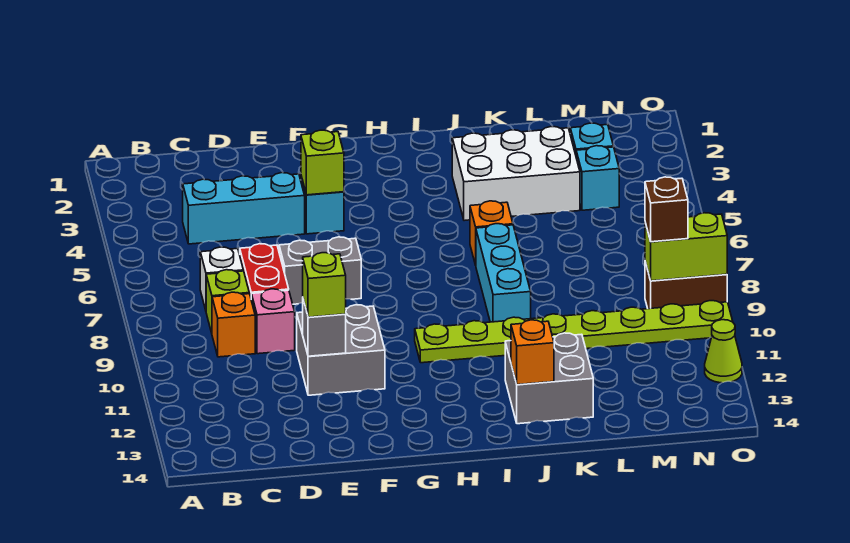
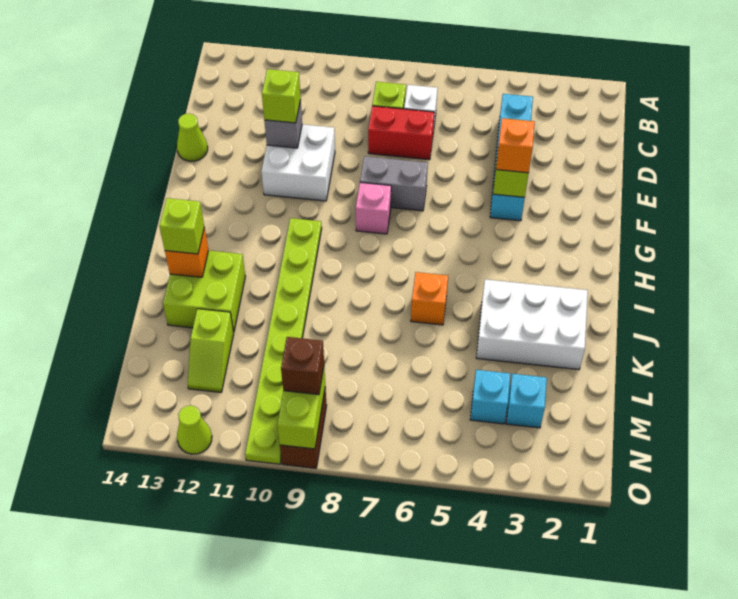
orange 1x1 brick [212,292,255,357] -> orange 1x1 brick moved to [496,118,535,173]
pink 1x1 brick [251,289,295,354] -> pink 1x1 brick moved to [356,182,391,234]
grey 1x2 brick [279,237,361,304] -> grey 1x2 brick turned to [360,156,428,211]
grey 2x2 brick [297,305,385,395] -> white 2x2 brick [261,124,335,201]
none -> lime 1x1 cone [177,114,208,161]
white 2x3 brick [452,127,580,221] -> white 2x3 brick turned to [476,279,588,370]
cyan 1x3 brick [476,224,531,322] -> none
grey 2x2 brick [505,333,593,424] -> lime 2x2 brick [163,251,245,332]
none -> lime 1x1 brick [159,198,204,254]
none -> lime 1x2 slope [188,309,234,392]

